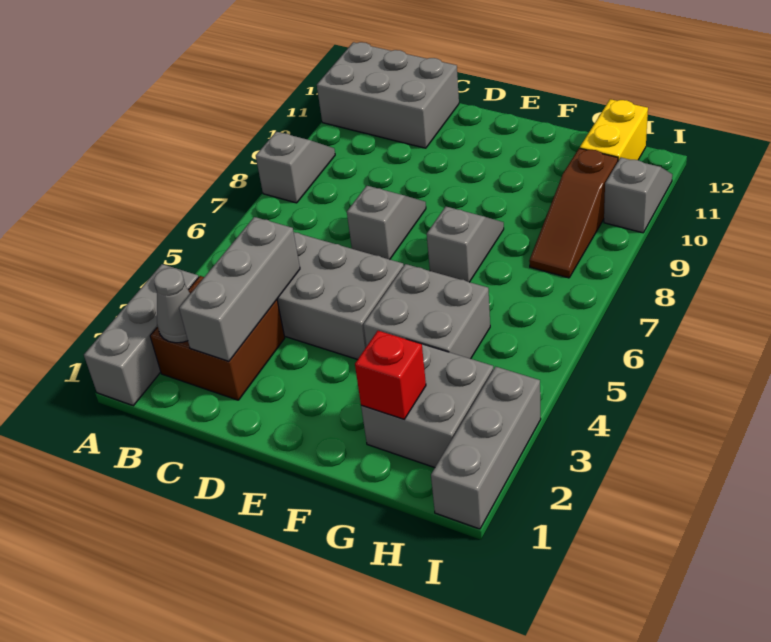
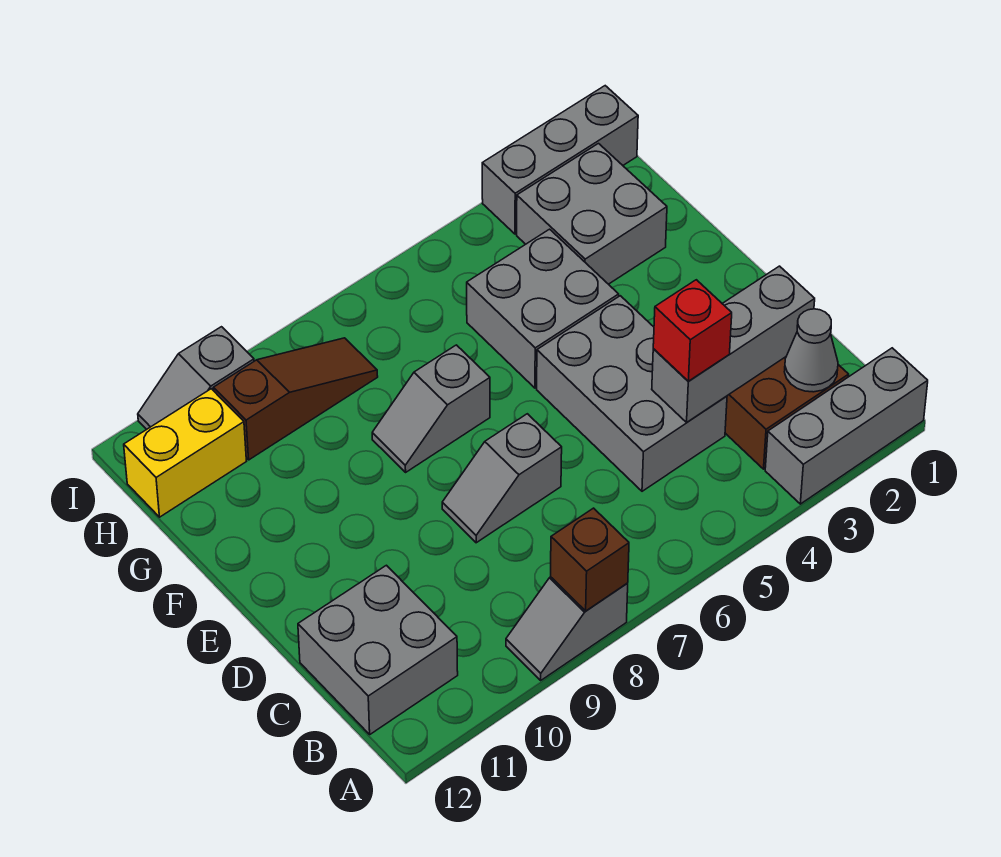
none -> brown 1x1 brick [551,508,629,611]
grey 2x3 brick [317,42,459,148] -> grey 2x2 brick [298,565,458,734]
red 1x1 brick [355,331,426,419] -> red 1x1 brick moved to [653,280,732,381]

